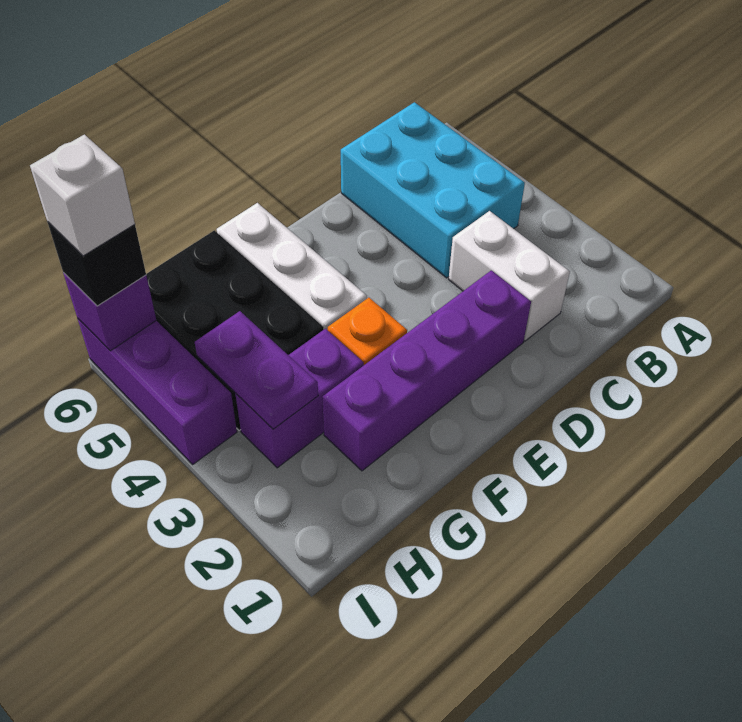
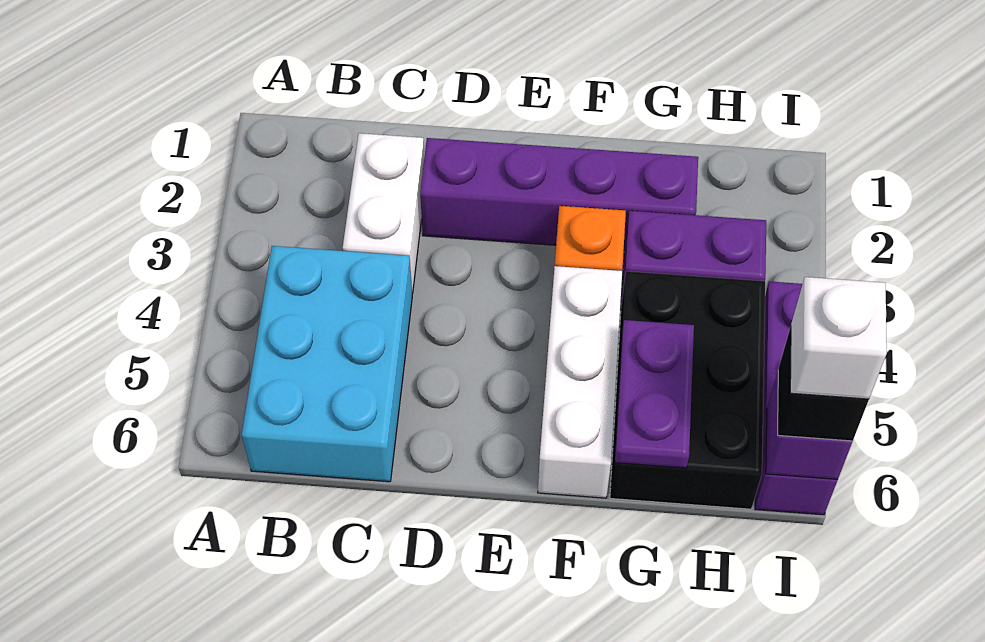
purple 1x2 plate [195,311,318,429] -> purple 1x2 plate moved to [615,320,694,468]

